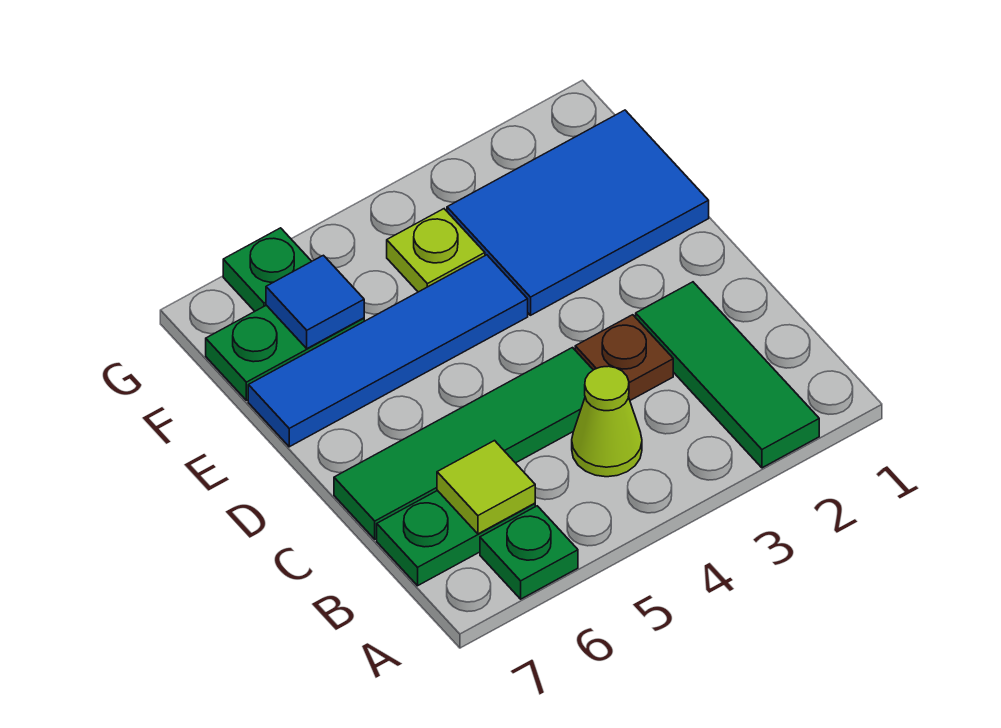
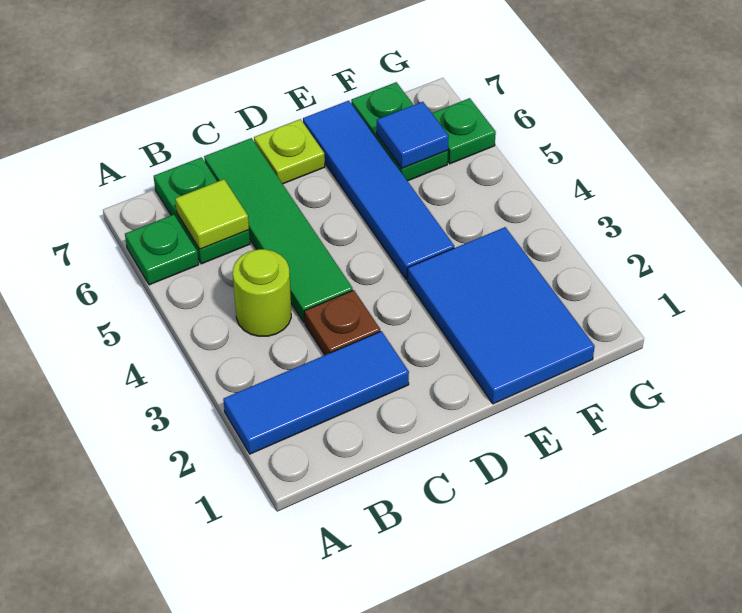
green 1x3 tile [636,282,819,468] -> blue 1x3 tile [223,331,409,454]
lime 1x1 cone [572,366,642,477] -> lime 1x1 round brick [233,249,291,336]
lime 1x1 plate [387,209,485,292] -> lime 1x1 plate moved to [254,119,325,184]

